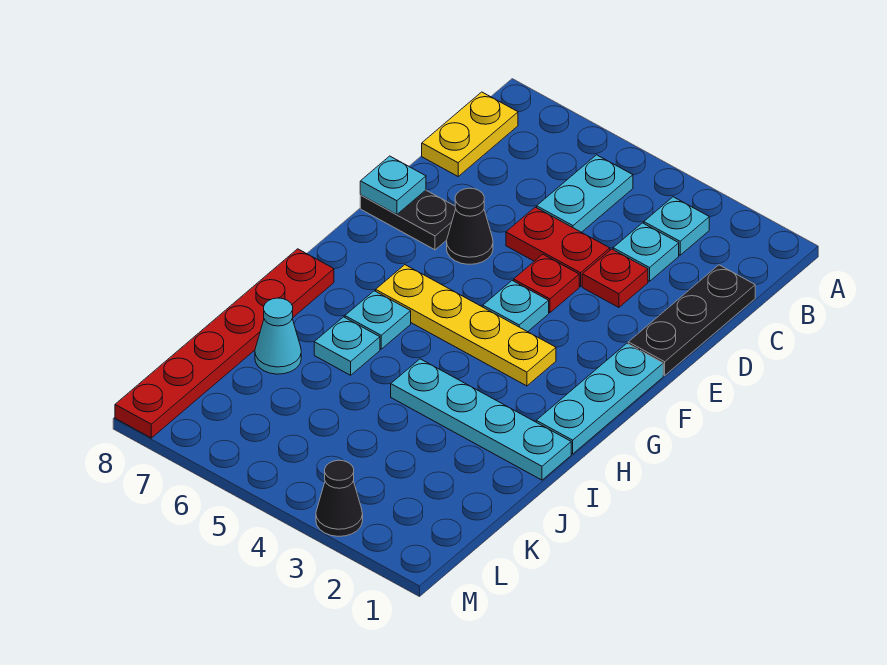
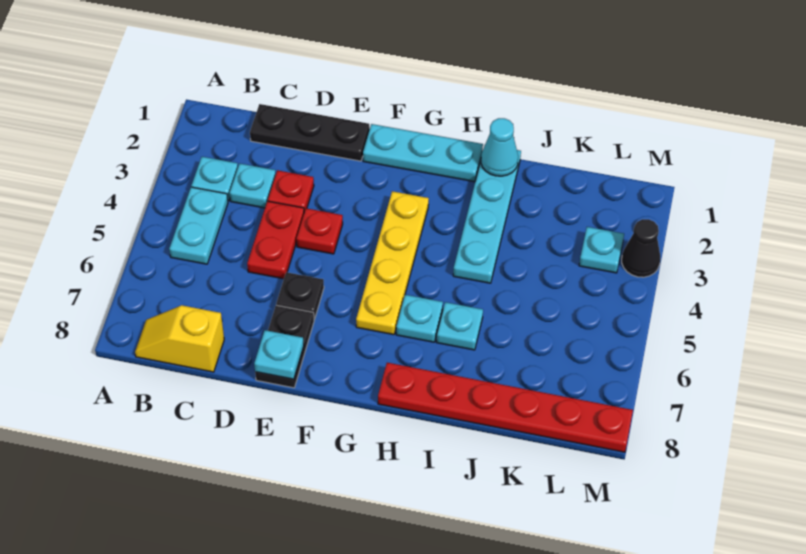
cyan 1x2 plate [537,155,633,232] -> cyan 1x2 plate turned to [169,187,228,264]
yellow 1x2 plate [422,92,518,176] -> yellow 1x2 slope [135,305,224,372]
black 1x1 cone [447,188,493,264] -> black 1x1 plate [276,272,324,319]
cyan 1x1 plate [483,281,549,332] -> cyan 1x1 plate moved to [579,227,624,273]
cyan 1x1 cone [255,298,301,374] -> cyan 1x1 cone moved to [481,118,518,176]

